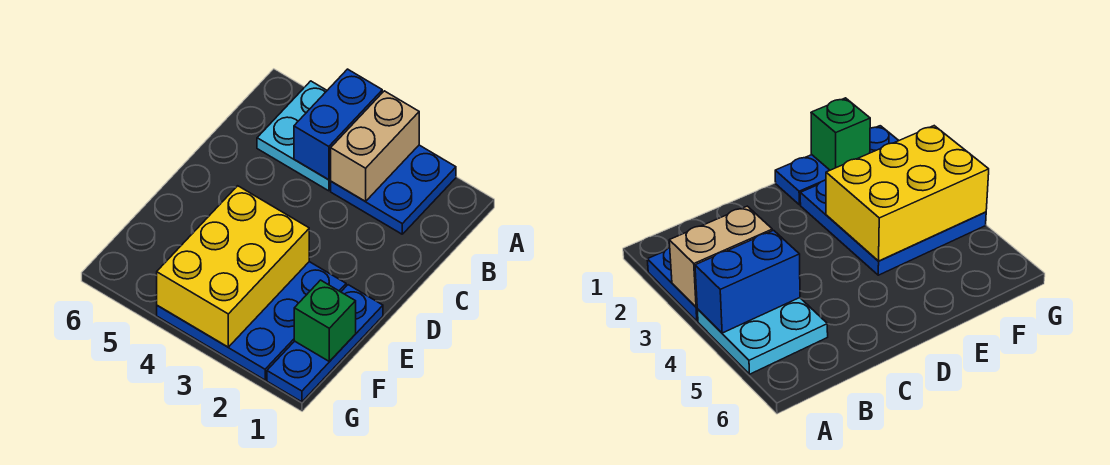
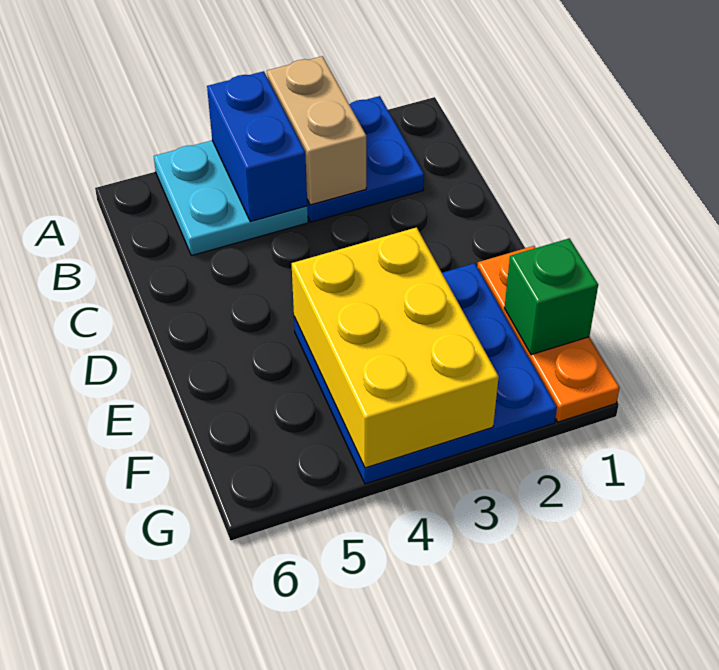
blue 1x3 plate [267,285,383,402] -> orange 1x3 plate [477,246,619,422]

